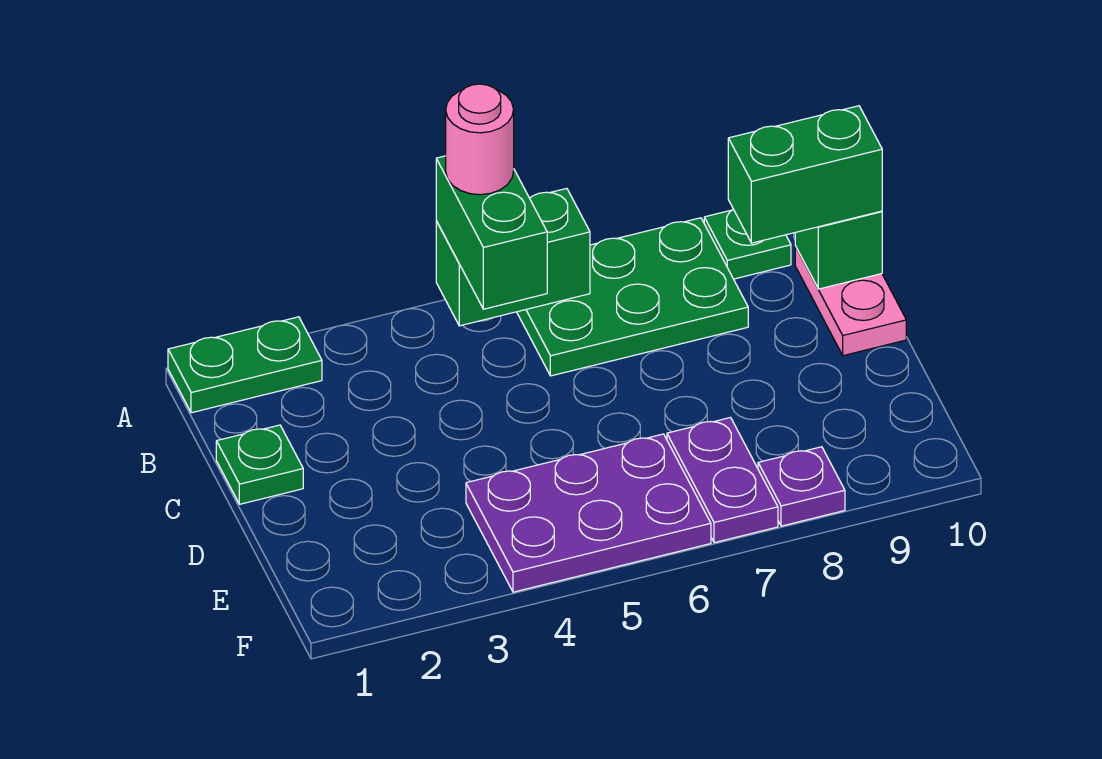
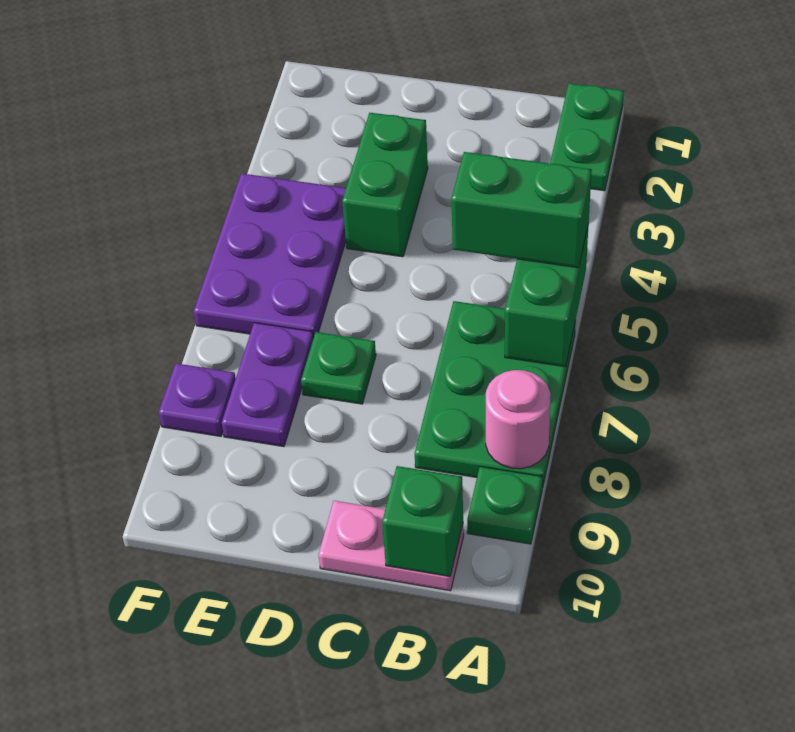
pink 1x1 round brick [446,84,514,195] -> pink 1x1 round brick moved to [486,370,551,469]
green 1x2 brick [728,106,882,243] -> green 1x2 brick moved to [342,113,428,257]
green 1x1 plate [216,425,303,504] -> green 1x1 plate moved to [301,332,376,404]
purple 1x2 plate [667,418,778,543] -> purple 1x2 plate turned to [222,323,313,447]

